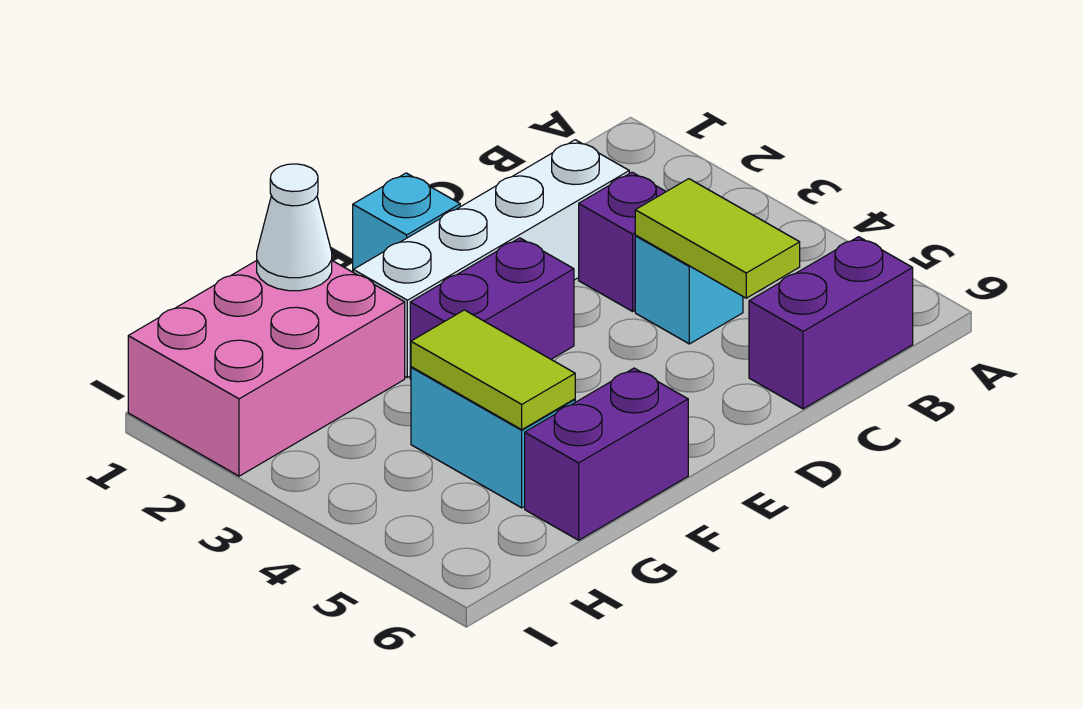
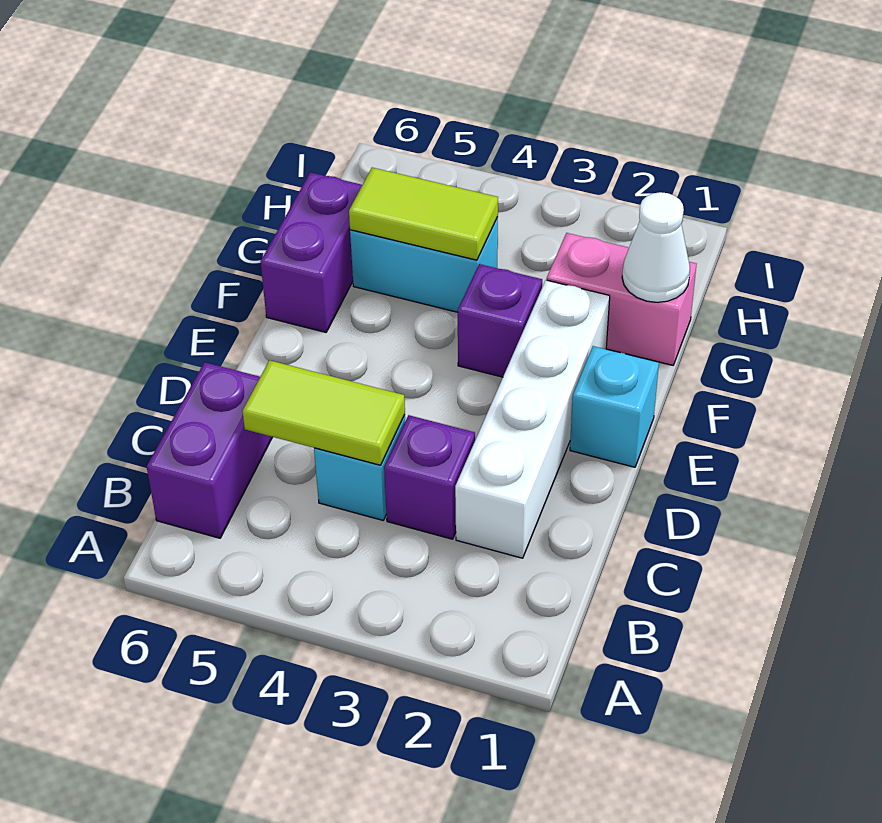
purple 1x2 brick [410,238,574,379] -> purple 1x1 brick [458,264,542,377]
pink 2x3 brick [128,261,405,476] -> pink 1x2 brick [547,233,697,365]

